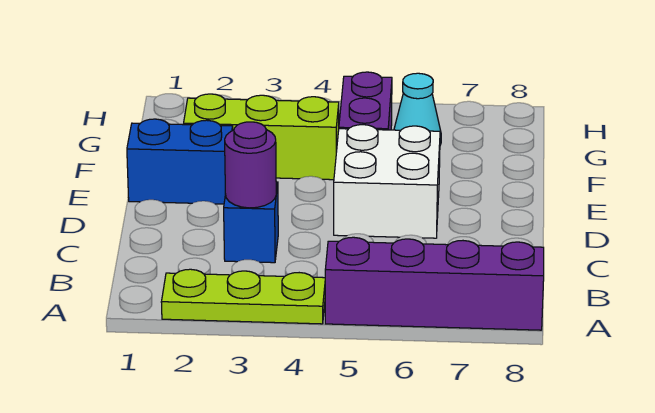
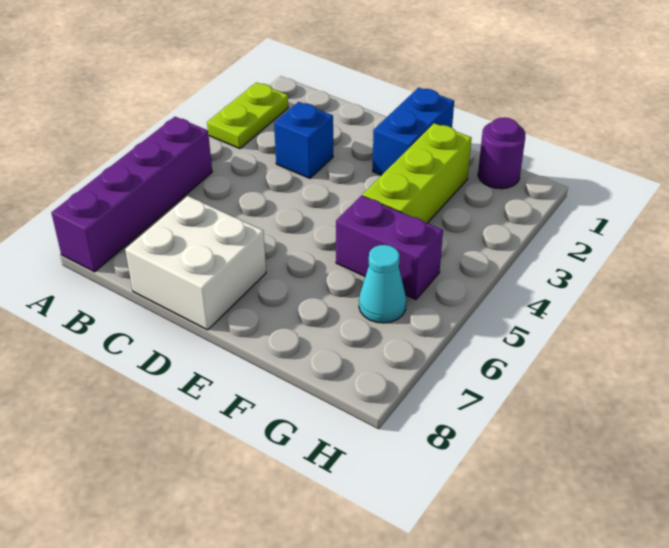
lime 1x3 plate [161,269,325,324] -> lime 1x2 plate [207,83,288,149]
purple 1x1 round brick [225,122,276,208] -> purple 1x1 round brick moved to [478,117,525,189]
white 2x2 brick [334,125,440,238] -> white 2x2 brick moved to [125,196,266,330]

